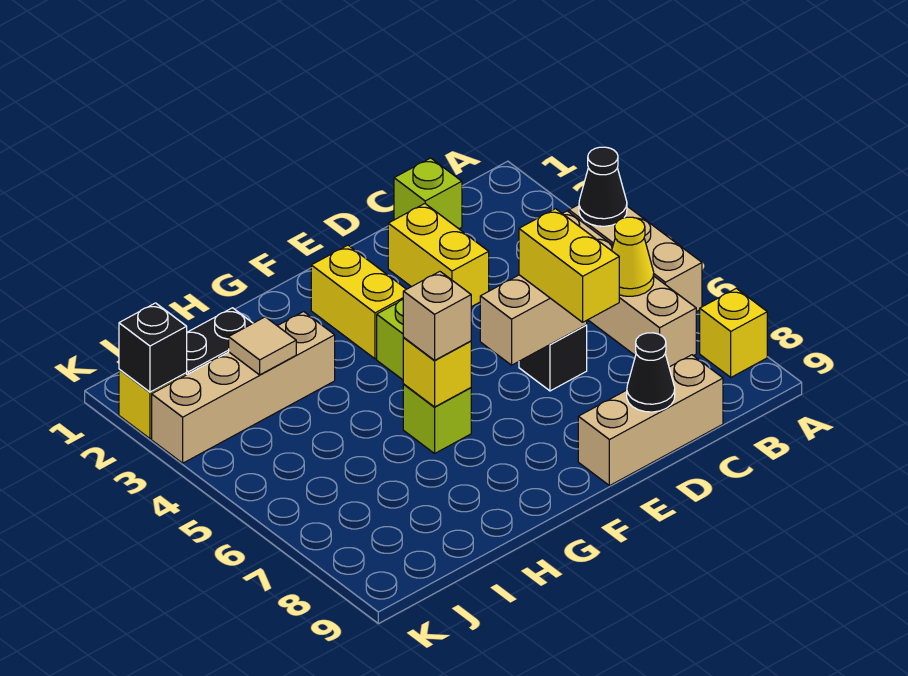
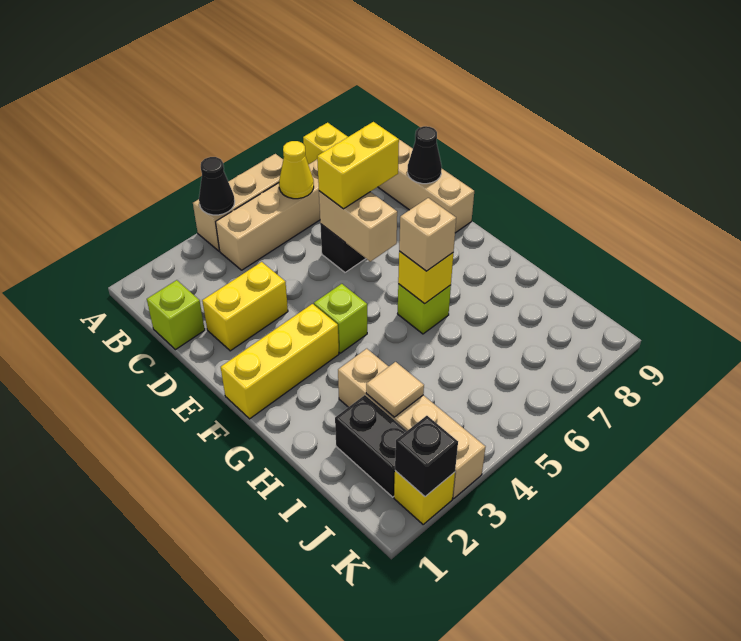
yellow 1x2 brick [311,245,406,359] -> yellow 1x3 brick [221,304,339,419]

